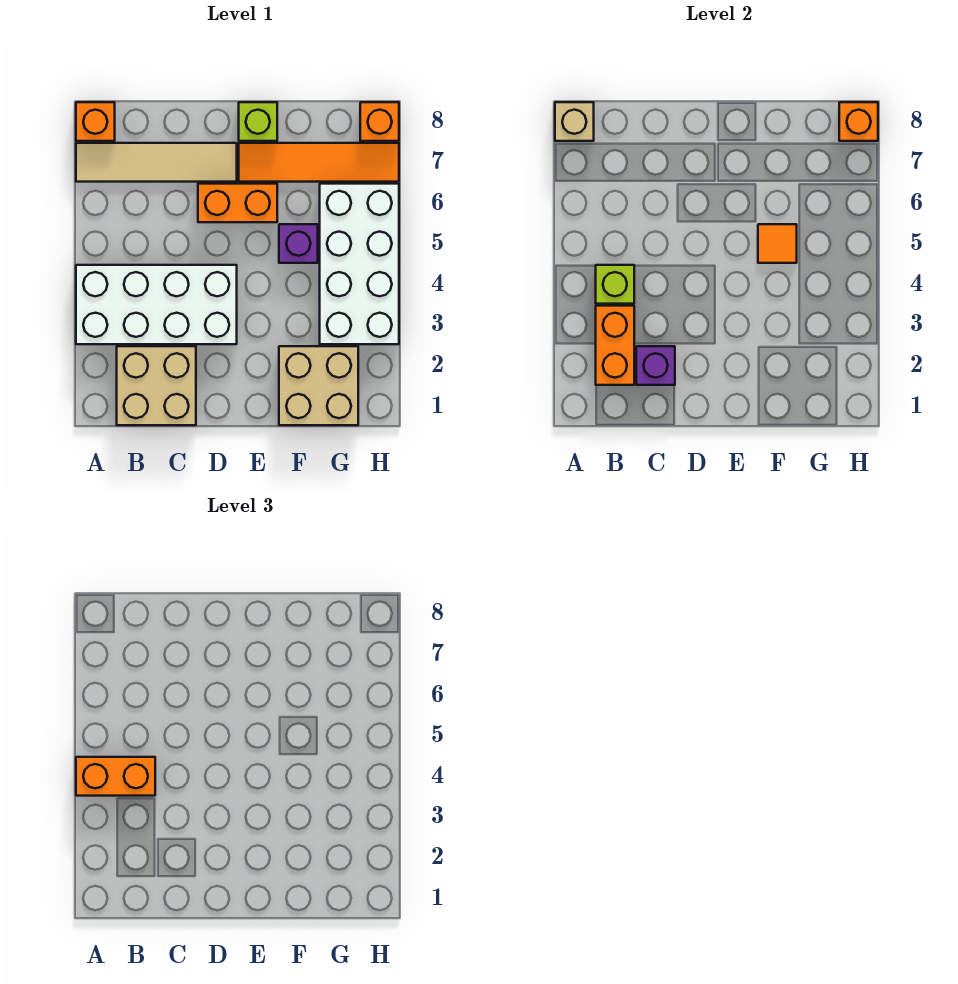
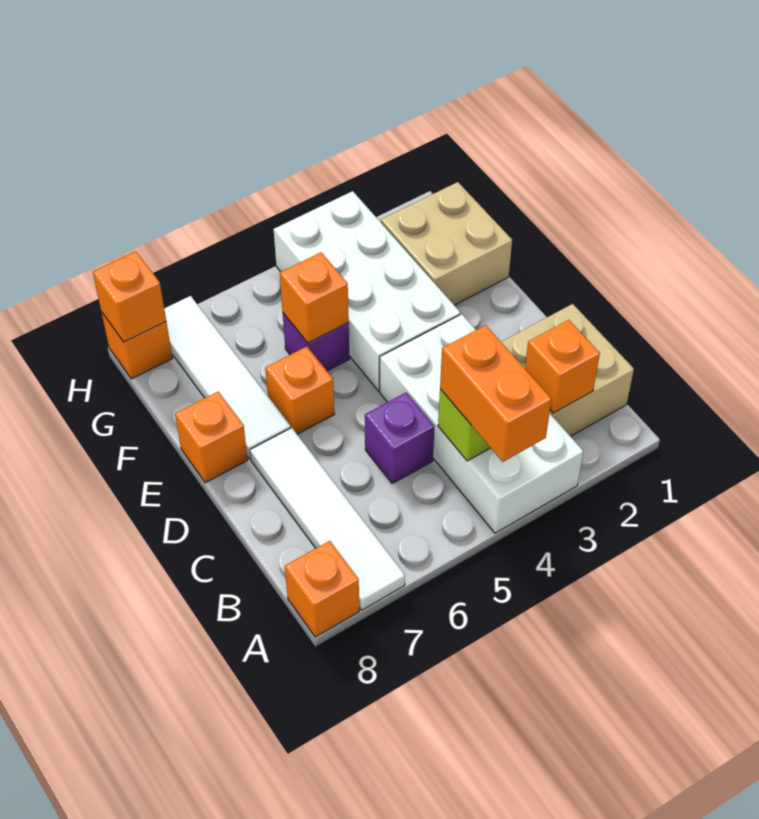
tan 1x4 tile [76,143,237,182] -> white 1x4 tile [250,428,405,610]
tan 1x1 brick [555,102,594,141] -> none
orange 1x2 brick [596,306,634,385] -> orange 1x1 brick [525,320,600,413]
purple 1x1 brick [636,346,675,385] -> purple 1x1 brick moved to [365,392,435,484]
orange 1x2 brick [198,184,277,222] -> orange 1x1 brick [265,346,334,434]
orange 1x4 tile [239,143,399,182] -> white 1x4 tile [164,296,291,459]
lime 1x1 brick [239,102,277,141] -> orange 1x1 brick [175,392,248,483]
orange 1x1 tile [758,224,797,263] -> orange 1x1 brick [280,252,349,343]
white 2x4 brick [320,184,399,344] -> white 2x4 brick turned to [274,191,460,391]

